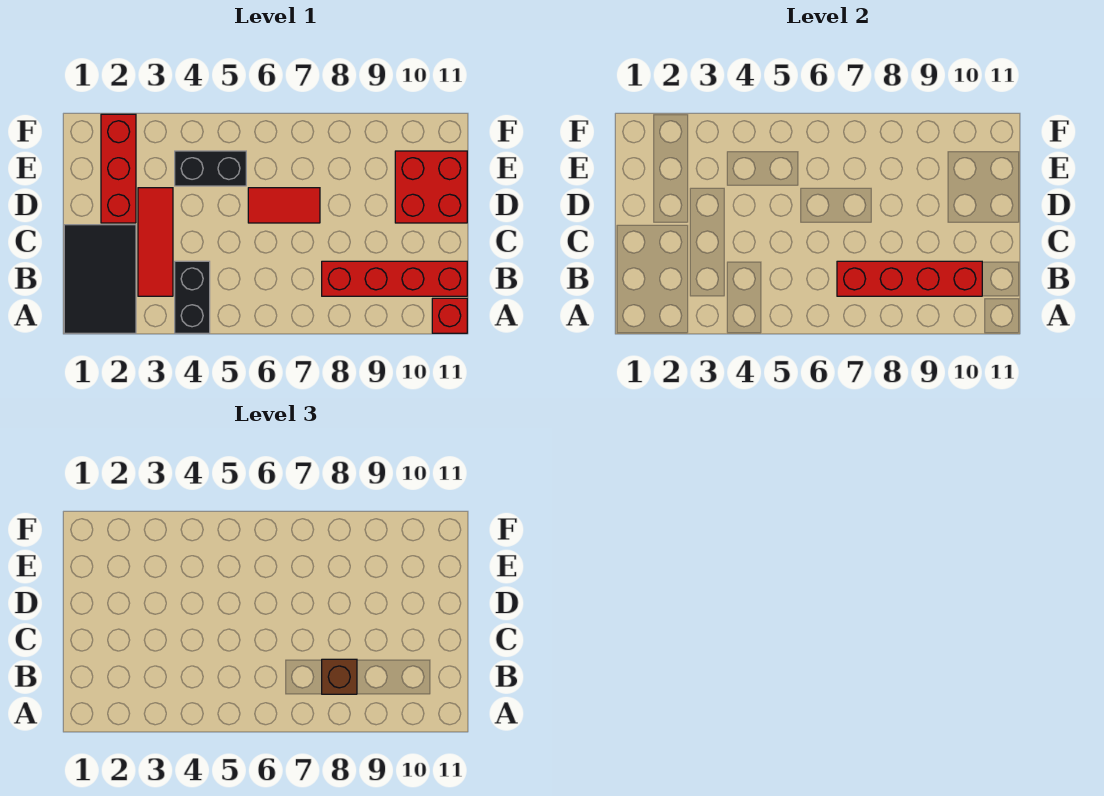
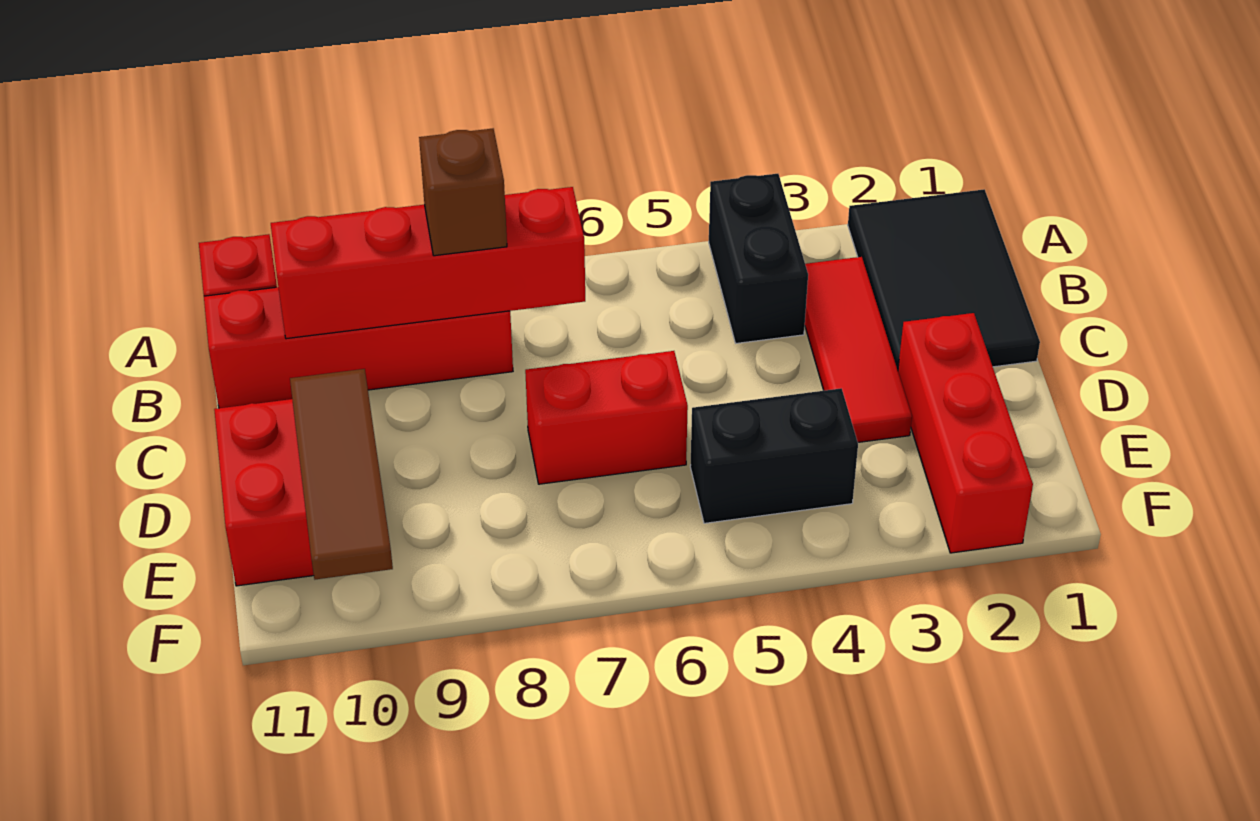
red 1x2 tile [248,188,320,223] -> red 1x2 brick [525,351,688,484]
none -> brown 1x3 tile [290,369,393,579]

